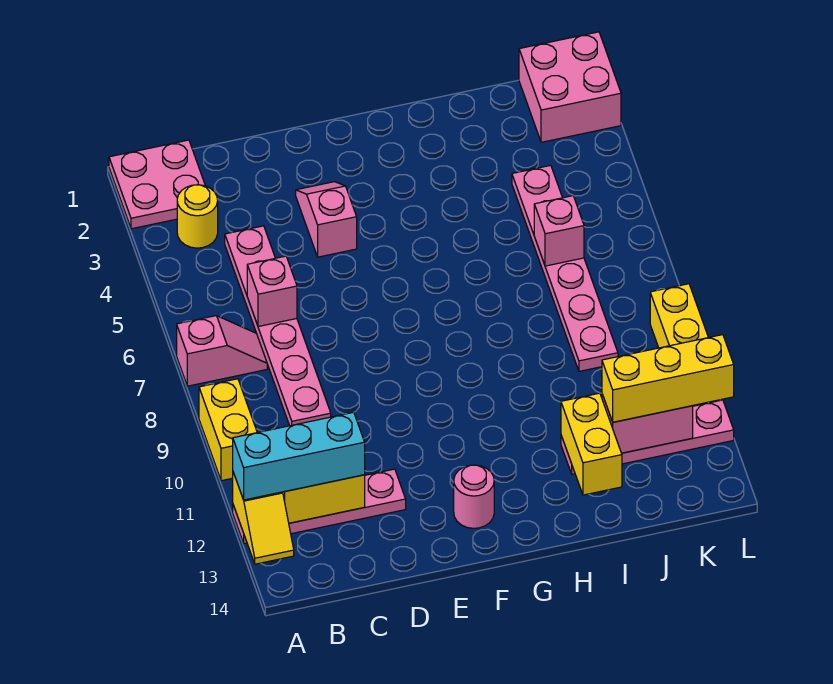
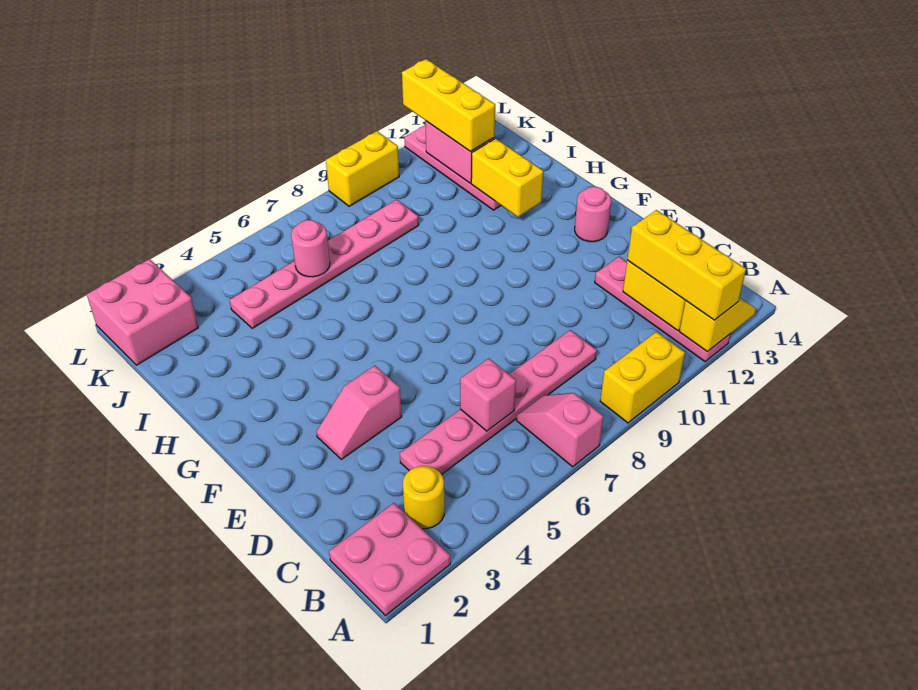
cyan 1x3 brick [233,412,365,500] -> yellow 1x3 brick [627,210,746,320]
yellow 1x2 brick [561,393,622,495] -> yellow 1x2 brick turned to [471,139,543,217]
pink 1x1 brick [534,196,584,266] -> pink 1x1 round brick [291,220,330,277]

